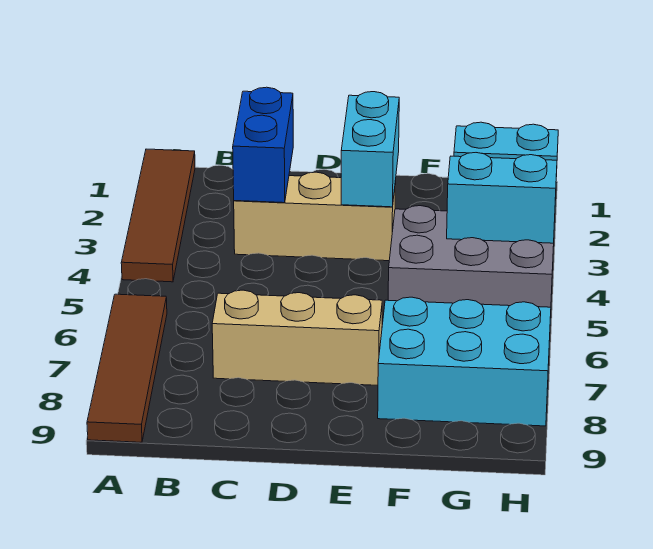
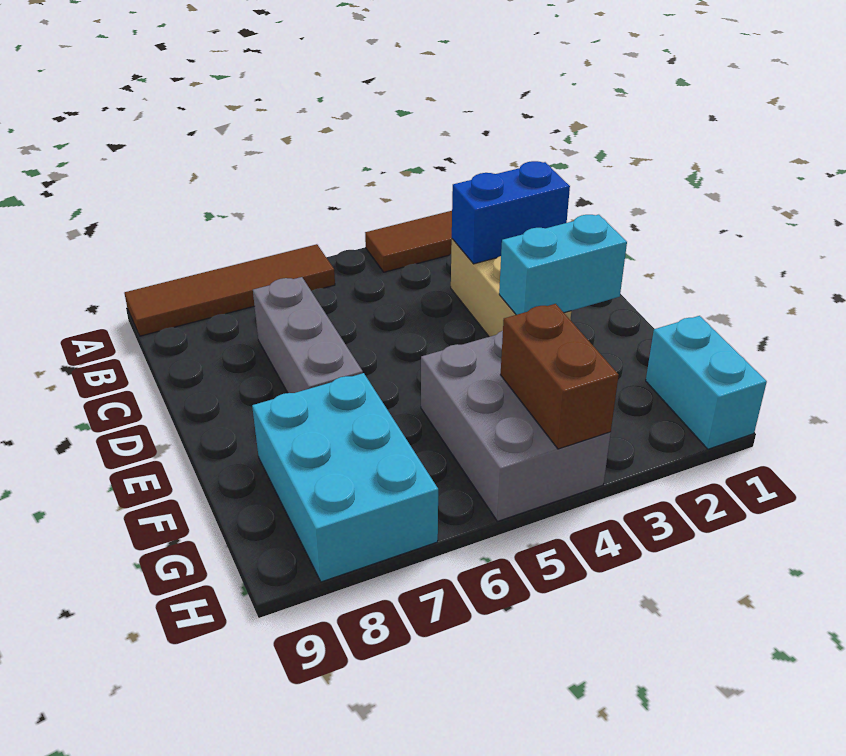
tan 1x3 brick [212,290,382,385] -> grey 1x3 brick [253,277,363,393]
cyan 1x2 brick [447,153,557,243] -> brown 1x2 brick [501,304,619,449]

